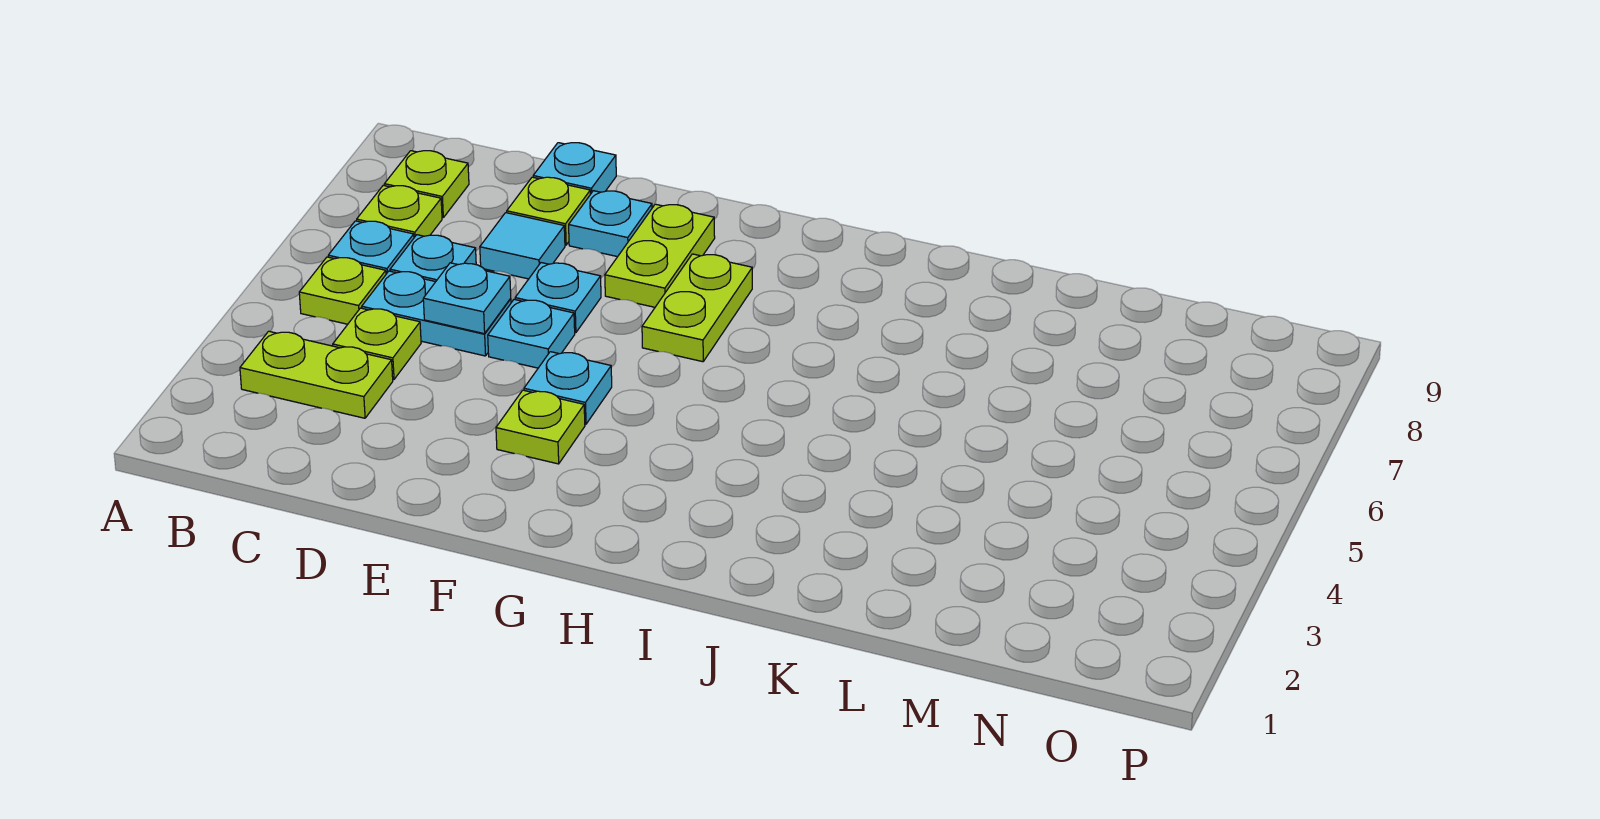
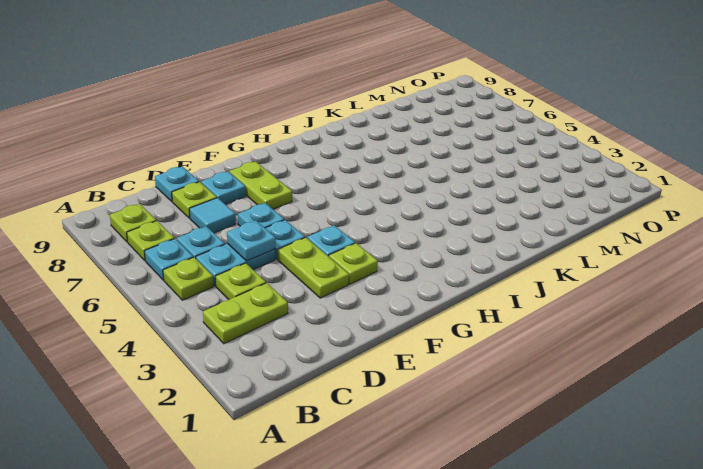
lime 1x2 plate [642,254,752,362] -> lime 1x2 plate moved to [278,237,349,298]

